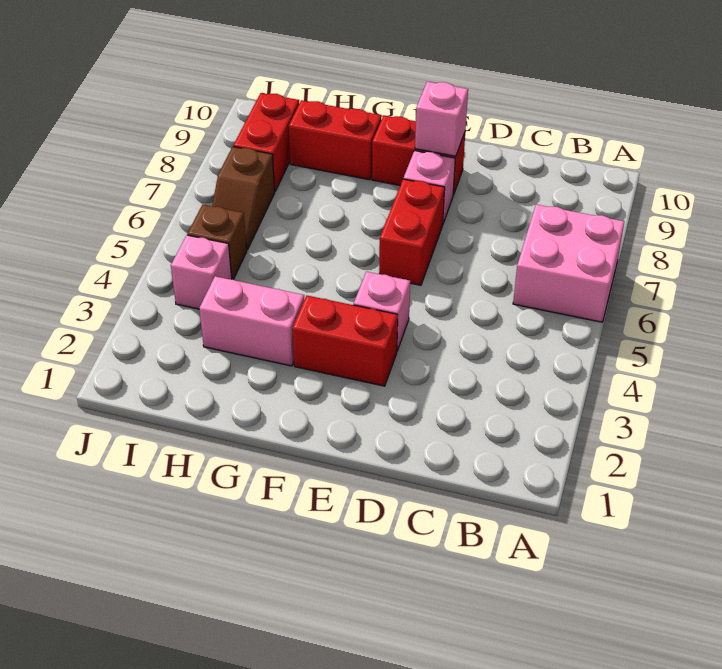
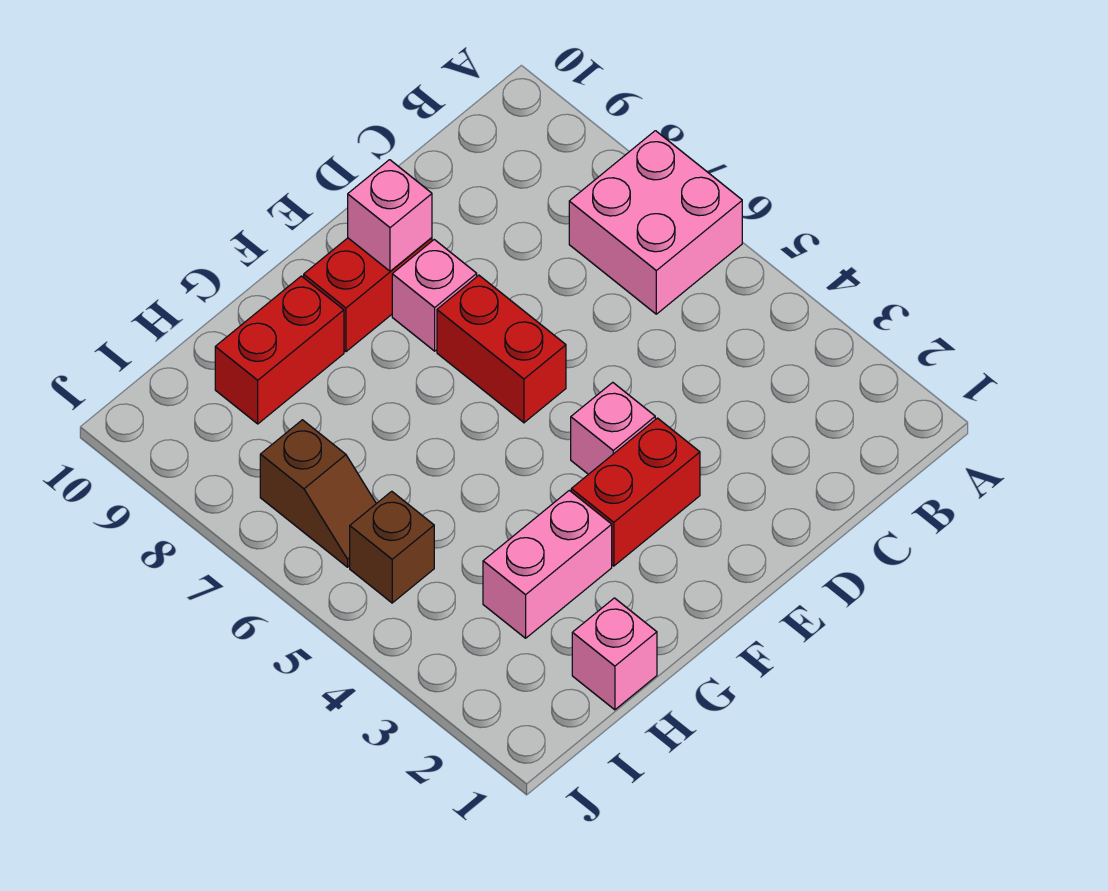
pink 1x1 brick [171,235,232,309] -> pink 1x1 brick moved to [572,598,657,710]
red 1x2 brick [233,93,299,191] -> none

